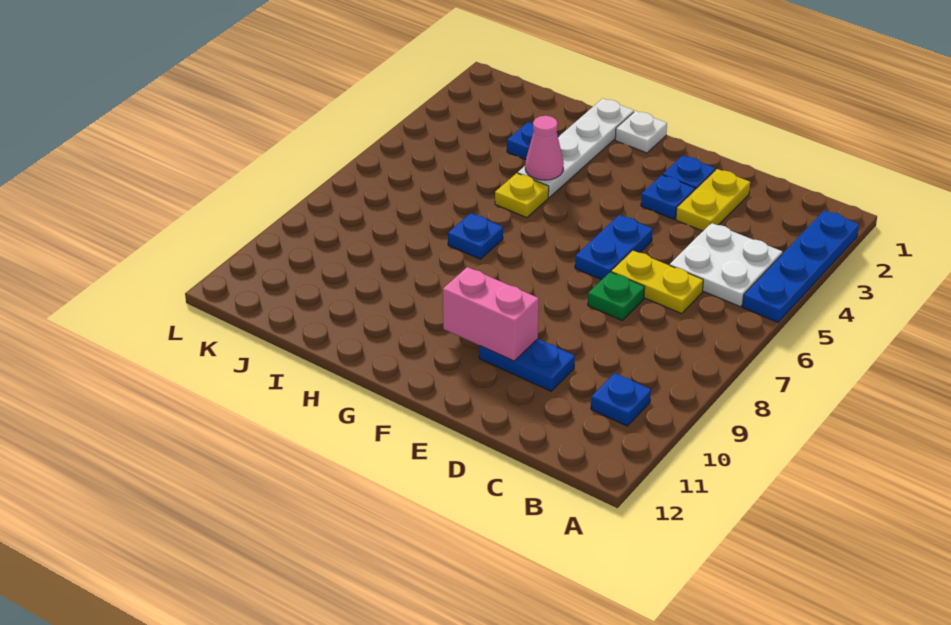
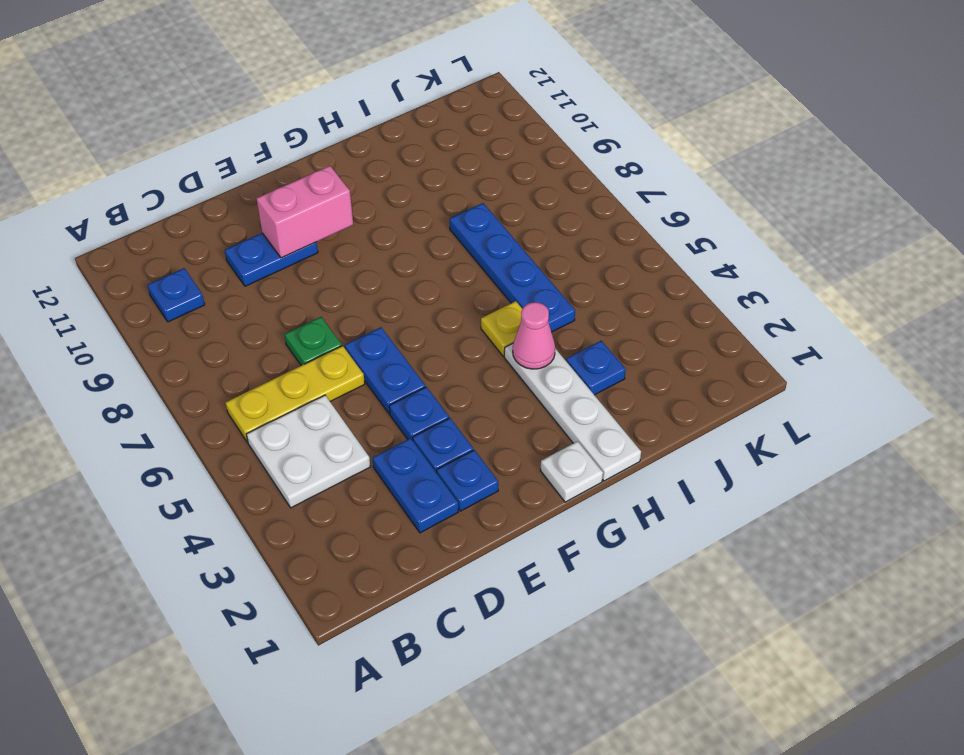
blue 1x4 plate [742,211,859,322] -> blue 1x4 plate moved to [450,203,575,332]
yellow 1x2 plate [611,250,703,314] -> yellow 1x3 plate [225,346,365,442]
yellow 1x2 plate [676,169,750,231] -> blue 1x2 plate [373,438,458,533]
blue 1x1 plate [448,213,503,259] -> blue 1x1 plate moved to [389,387,449,440]

